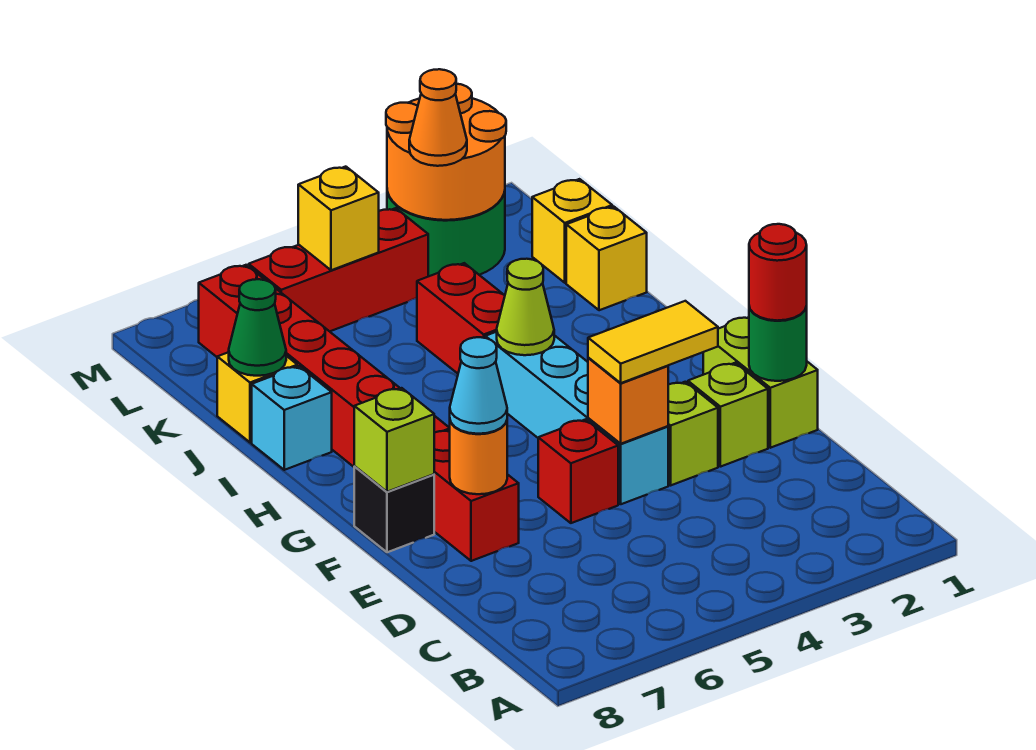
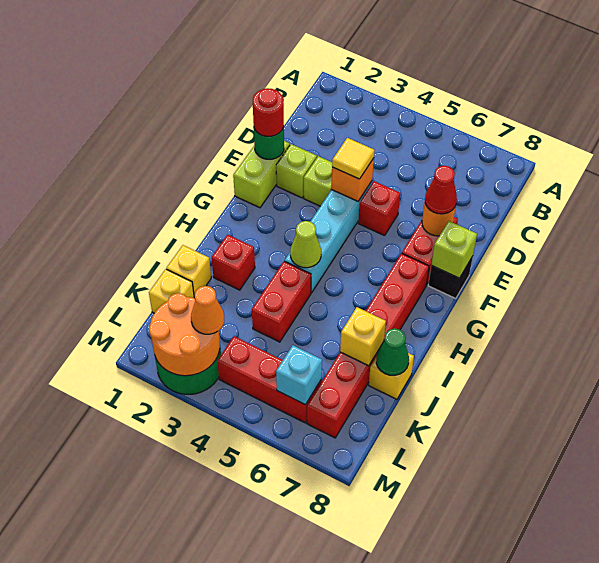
yellow 1x2 tile [588,301,718,383] -> yellow 1x1 tile [332,138,375,179]
cyan 1x1 cone [450,337,507,434] -> red 1x1 cone [425,166,457,214]
none -> red 1x1 brick [212,235,255,290]
cyan 1x1 brick [252,366,332,470] -> cyan 1x1 brick moved to [276,345,322,405]
yellow 1x1 brick [298,167,379,270] -> yellow 1x1 brick moved to [340,307,386,366]

